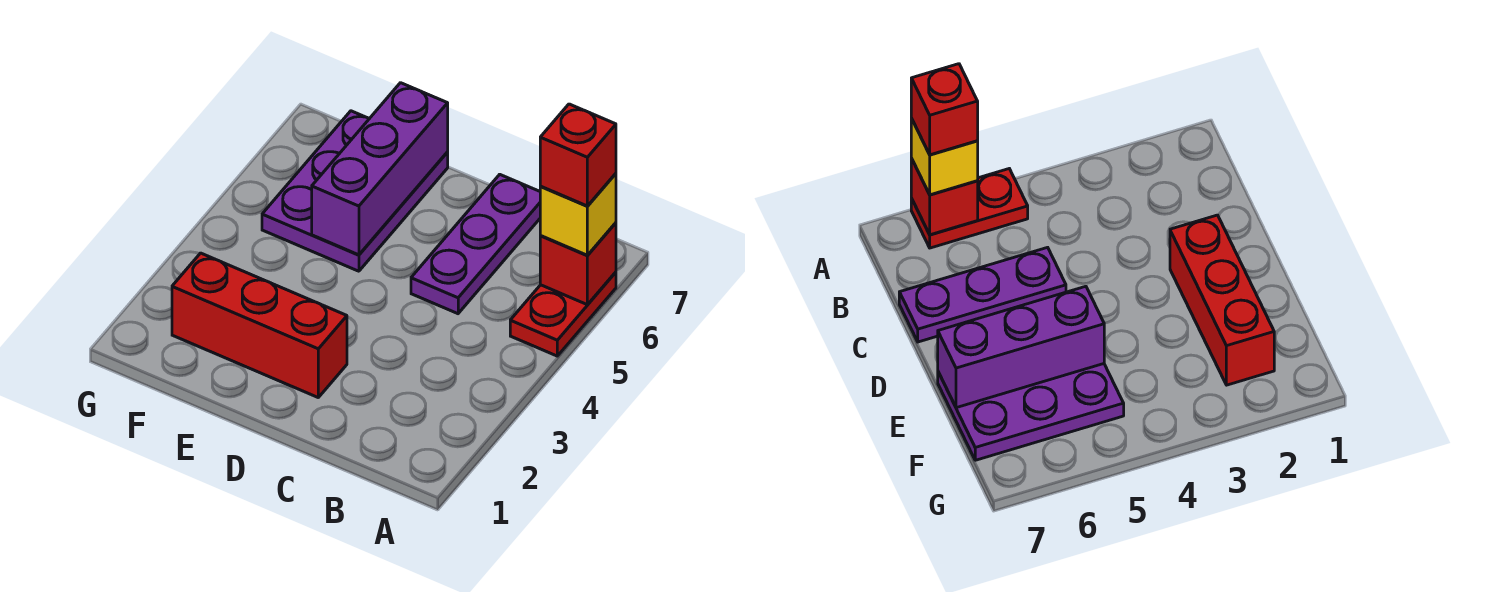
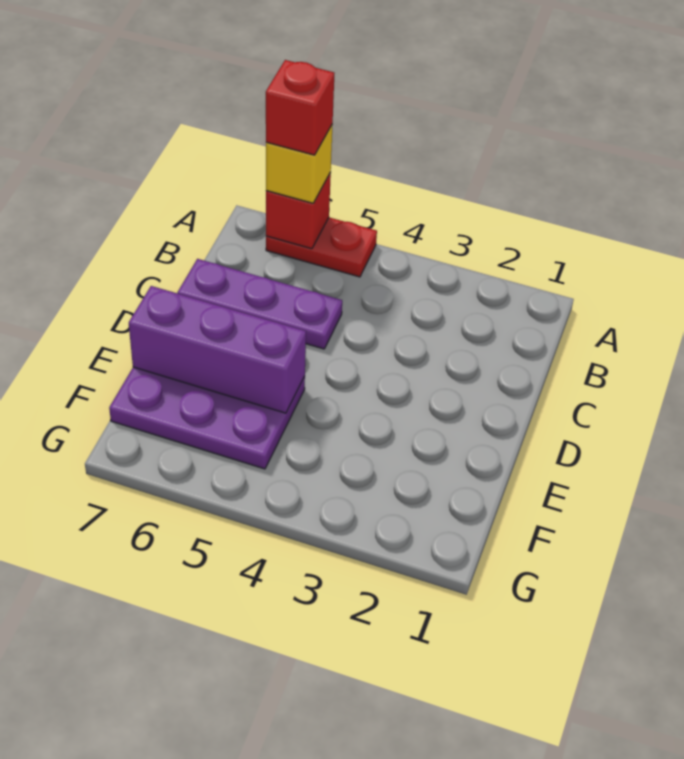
red 1x3 brick [172,253,347,397] -> none

